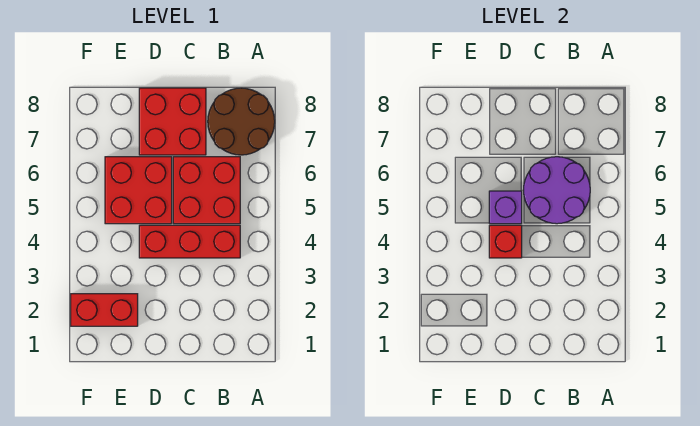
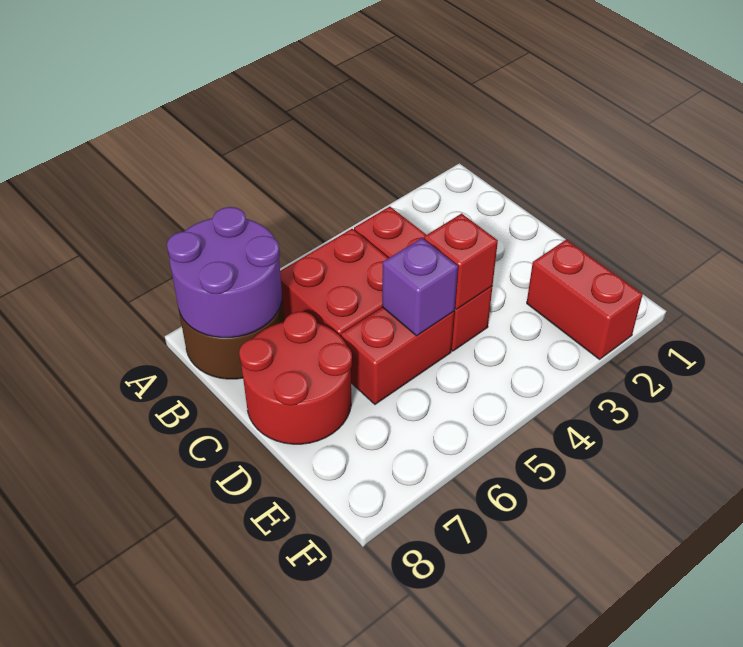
purple 2x2 round brick [523,157,590,224] -> purple 2x2 round brick moved to [167,207,282,338]
red 2x2 brick [139,88,206,155] -> red 2x2 round brick [239,311,352,444]
red 2x2 brick [105,157,172,224] -> red 1x2 brick [341,307,454,404]

